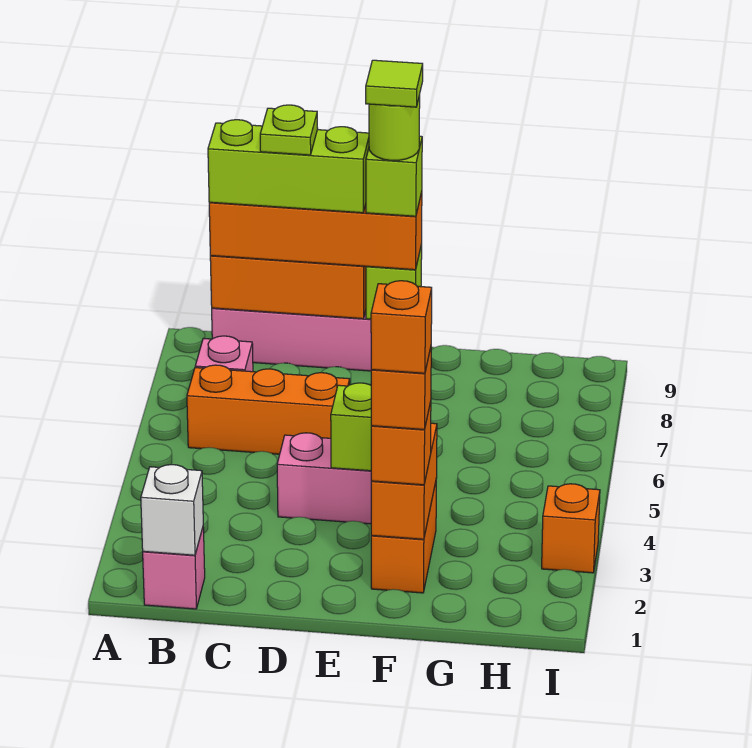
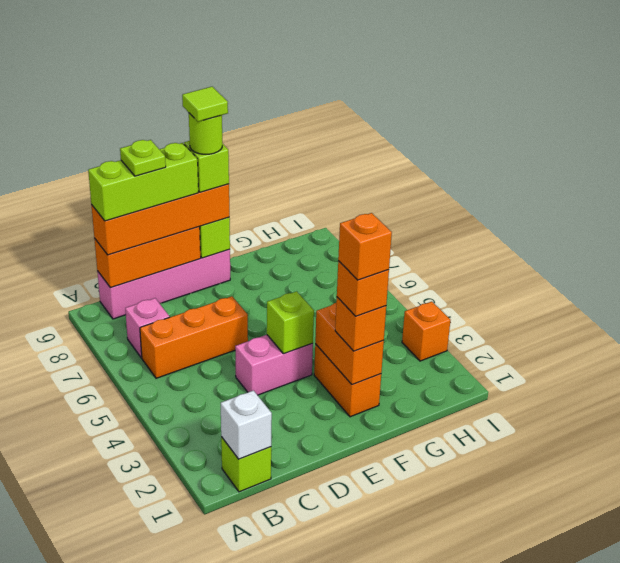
pink 1x1 brick [143,528,205,609] -> lime 1x1 brick [221,437,271,492]

